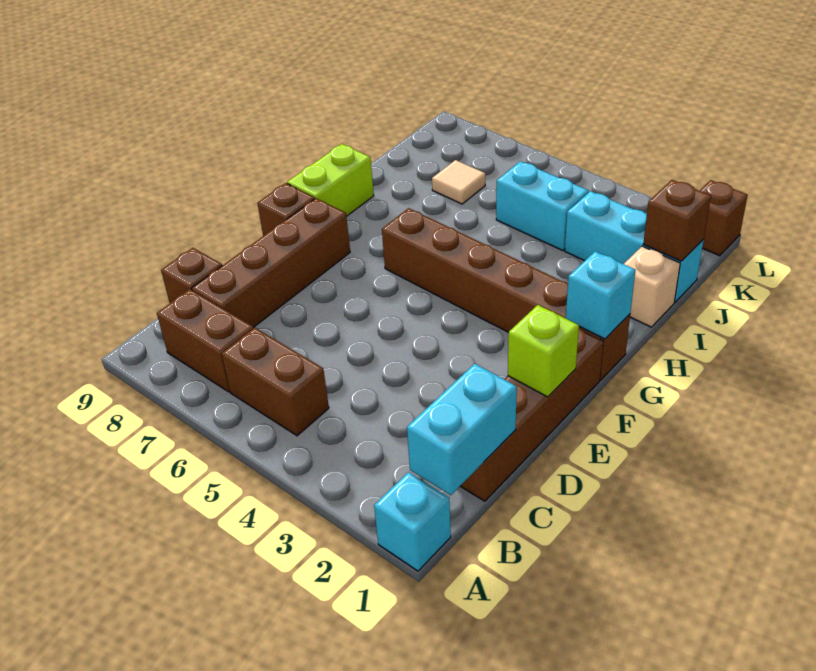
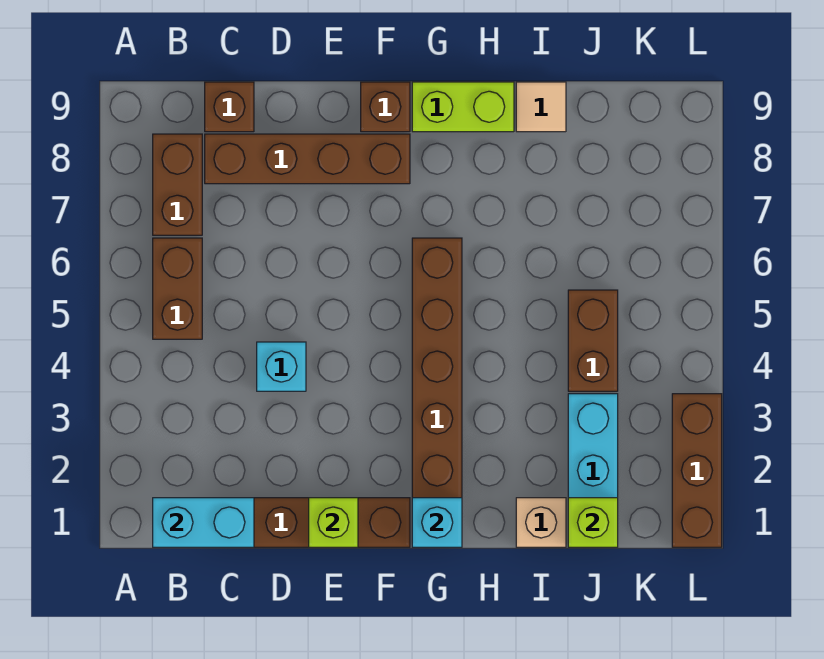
cyan 1x1 brick [374,472,451,571] -> cyan 1x1 brick moved to [257,342,306,391]
brown 1x1 brick [643,180,711,261] -> lime 1x1 brick [568,498,618,547]
cyan 1x2 brick [496,161,589,251] -> brown 1x2 brick [568,290,618,391]
tan 1x1 tile [432,160,485,204] -> tan 1x1 tile moved to [516,82,566,132]
brown 1x1 brick [700,180,748,256] -> brown 1x3 brick [672,394,722,547]

